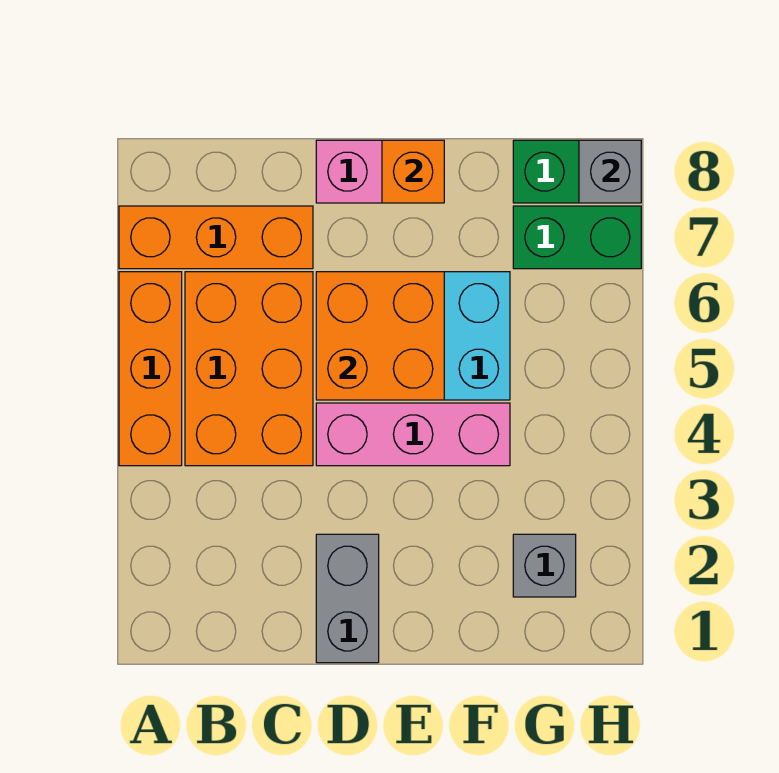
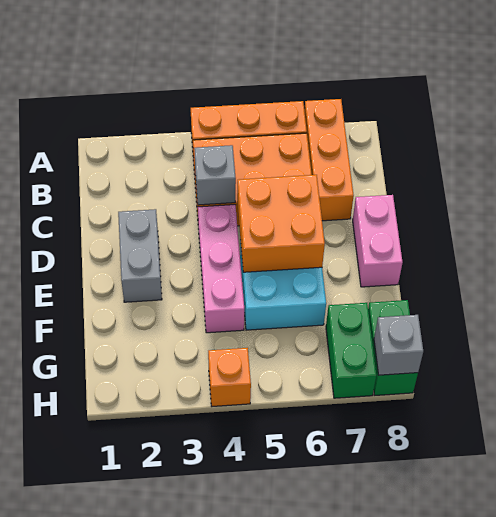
grey 1x2 brick [316,534,379,663] -> grey 1x2 brick turned to [118,209,162,302]
orange 1x1 brick [382,140,444,203] -> orange 1x1 brick moved to [208,348,251,406]
grey 1x1 brick [513,534,576,597] -> grey 1x1 brick moved to [194,145,236,205]

